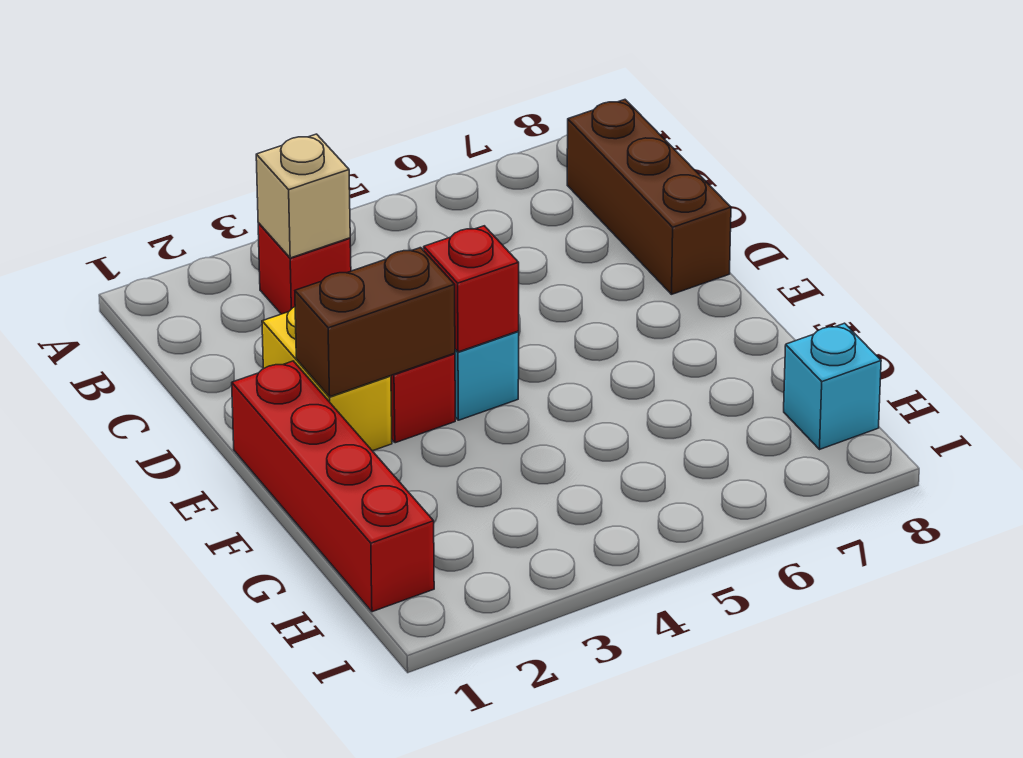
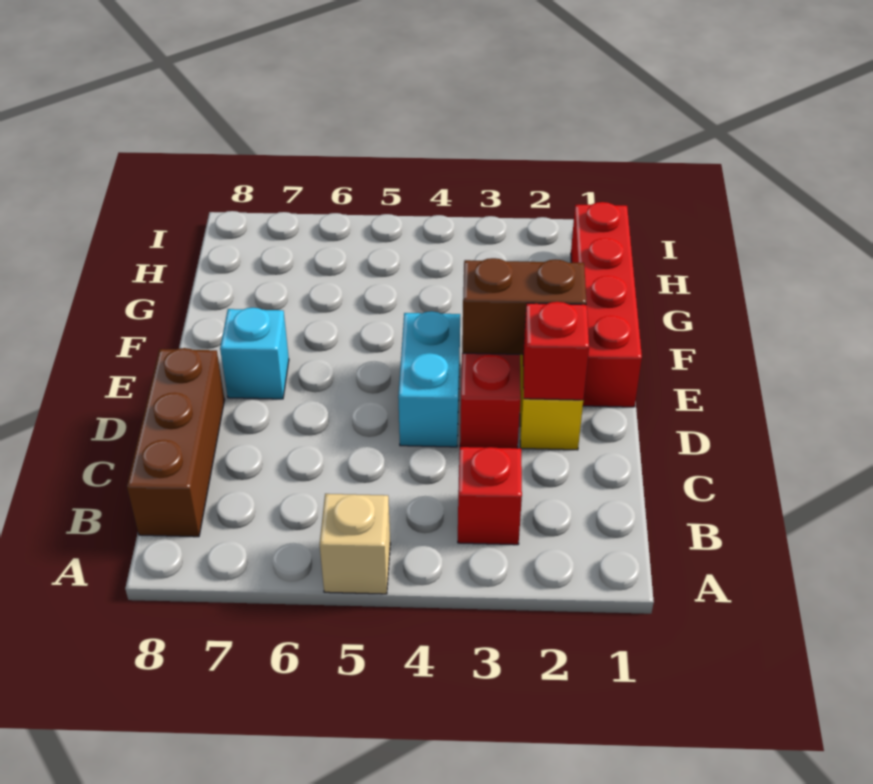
tan 1x1 brick [256,134,350,258] -> tan 1x1 brick moved to [320,494,390,594]
red 1x1 brick [424,226,519,352] -> red 1x1 brick moved to [523,302,589,400]
cyan 1x1 brick [784,323,881,450] -> cyan 1x1 brick moved to [220,308,289,399]

